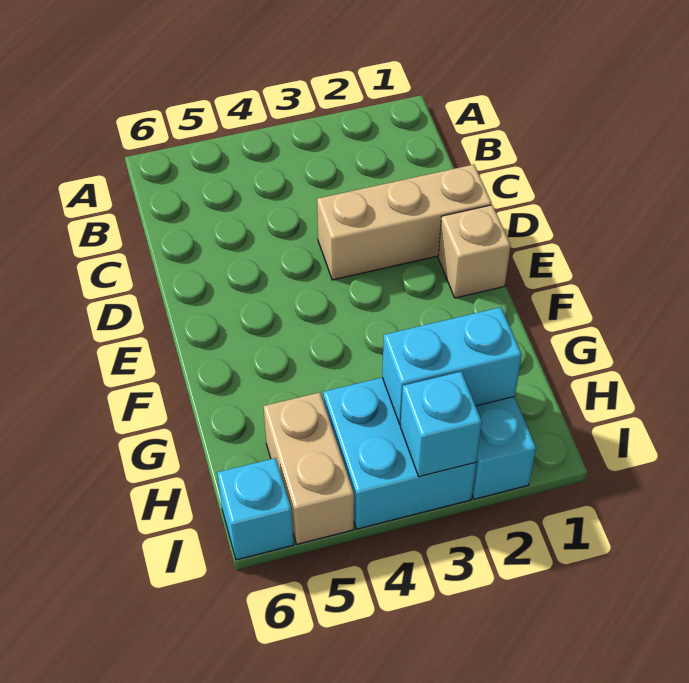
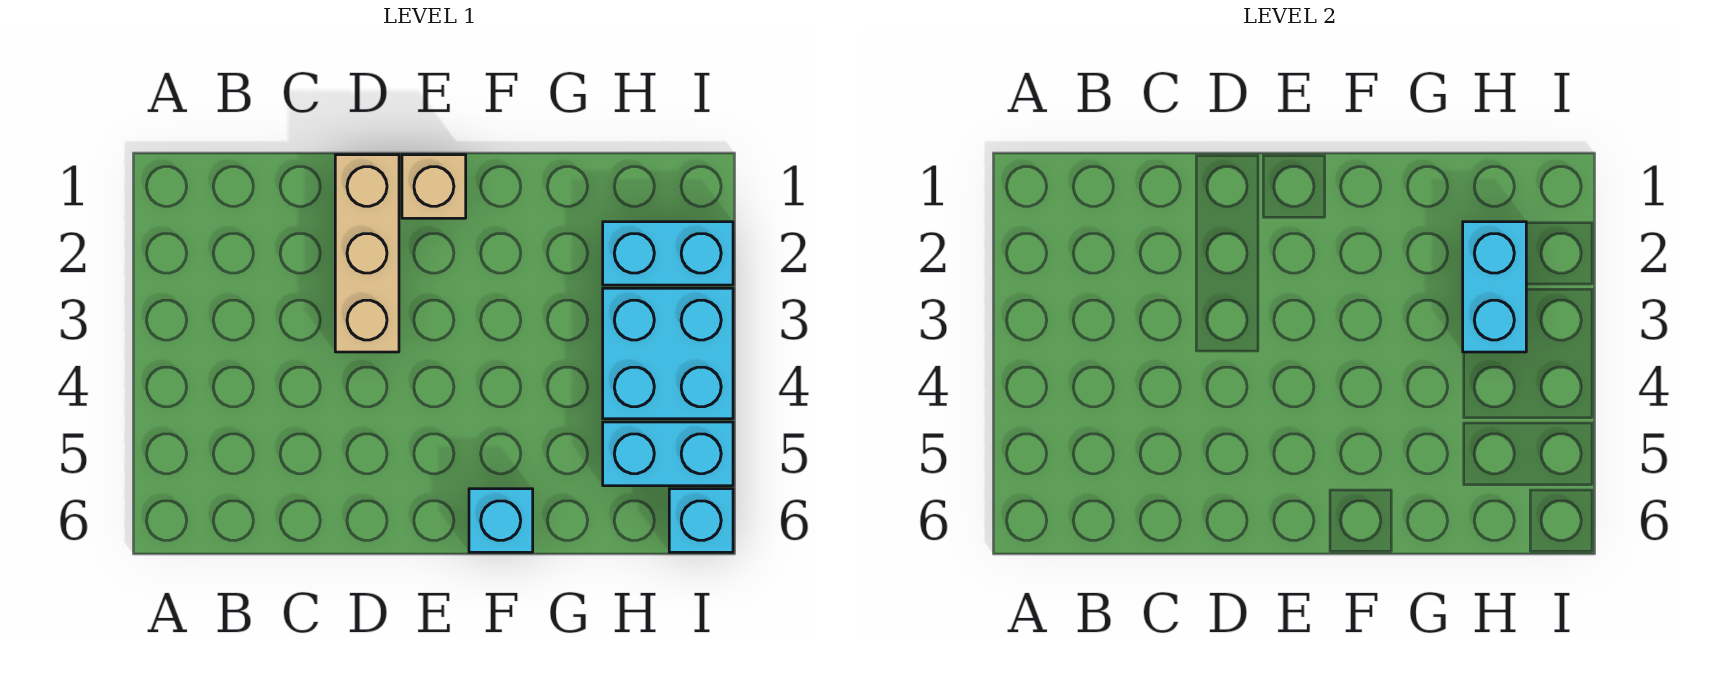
tan 1x2 brick [263,393,354,544] -> cyan 1x2 brick [603,422,733,486]
cyan 1x1 brick [400,372,482,477] -> cyan 1x1 brick moved to [469,489,533,552]

